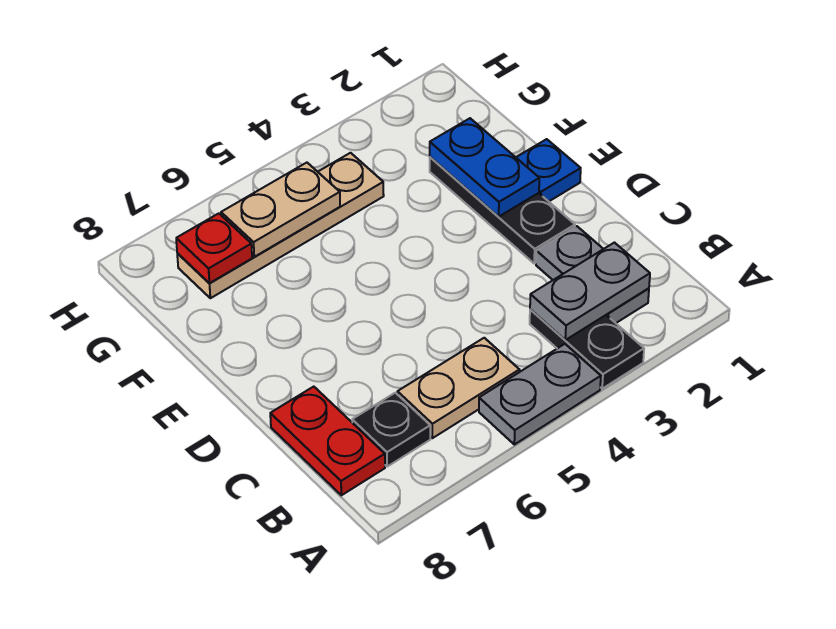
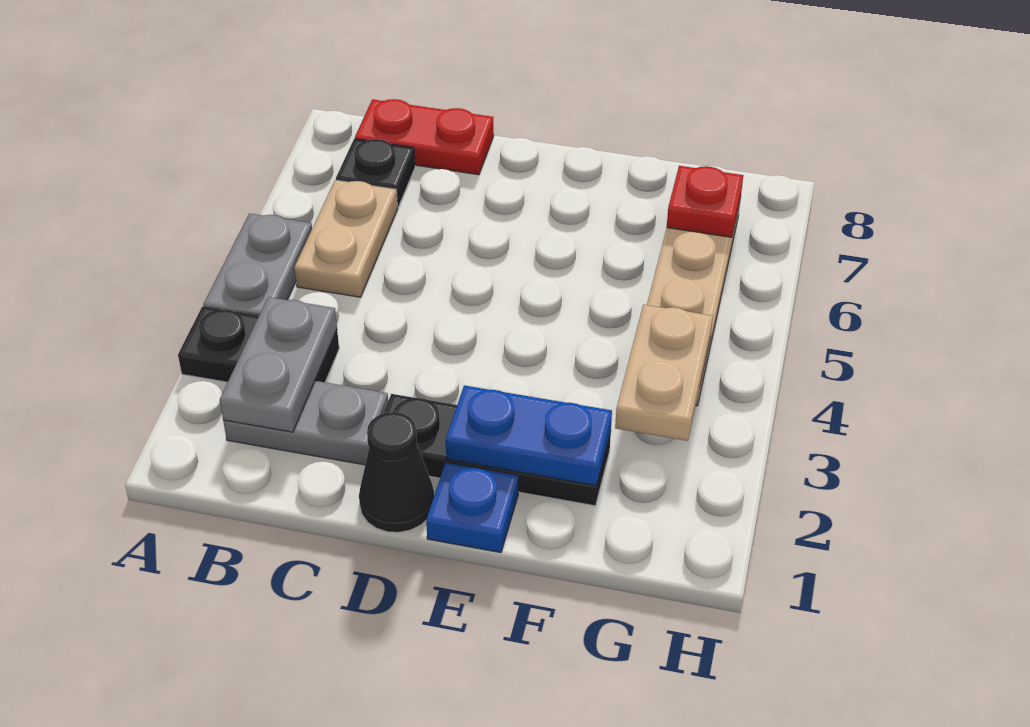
none -> black 1x1 cone [359,412,434,532]
tan 1x2 plate [221,163,340,257] -> tan 1x2 plate moved to [615,305,713,441]

